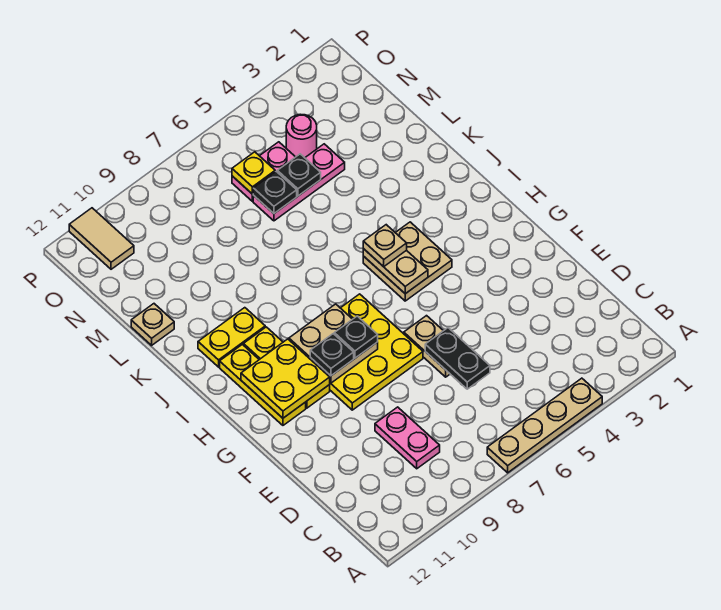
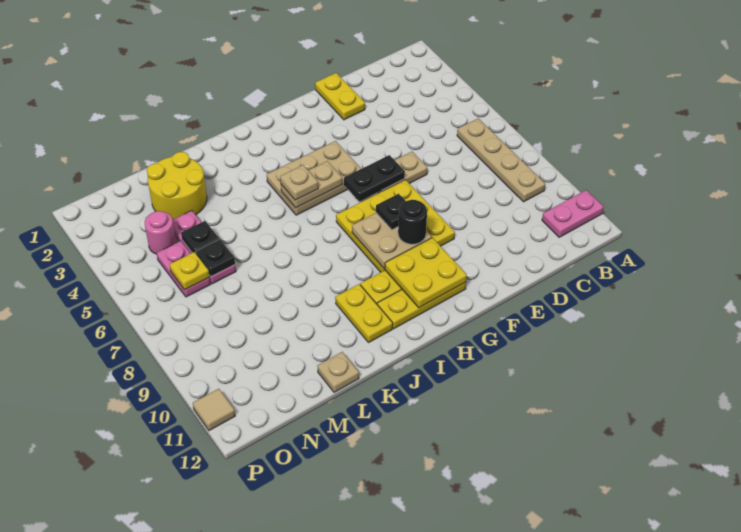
tan 1x4 plate [487,378,602,473] -> tan 1x4 plate moved to [457,118,545,202]
pink 1x2 plate [375,407,440,469] -> pink 1x2 plate moved to [542,190,604,237]
black 1x2 plate [425,328,490,389] -> black 1x2 plate moved to [344,155,405,201]
none -> yellow 1x2 plate [315,73,365,120]
black 1x1 plate [310,334,354,376] -> black 1x1 round brick [398,200,427,244]
tan 2x2 plate [363,222,452,301] -> tan 2x3 plate [267,141,361,215]
none -> yellow 2x2 round brick [147,152,207,220]
tan 1x2 tile [69,208,134,269] -> tan 1x1 tile [193,389,235,431]

